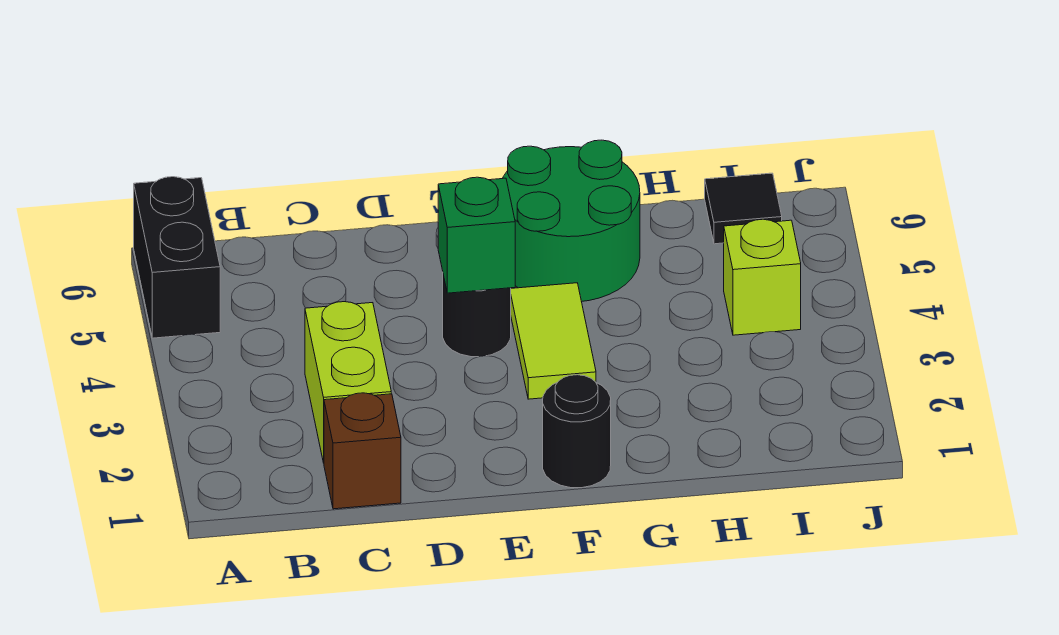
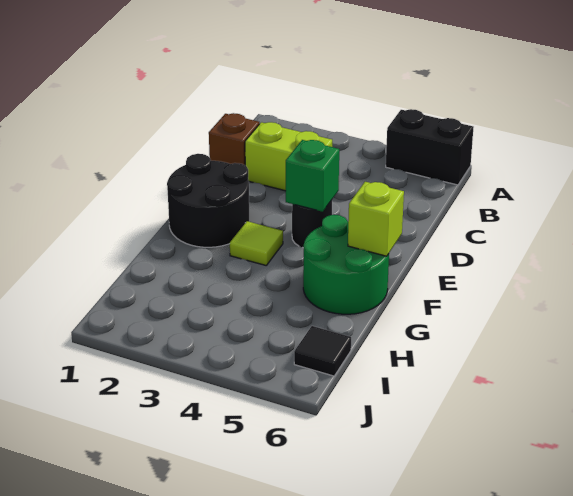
black 1x1 round brick [543,375,611,488] -> black 2x2 round brick [167,154,249,247]
lime 1x2 tile [511,283,596,399] -> lime 1x1 tile [230,221,283,265]
lime 1x1 brick [724,219,801,335] -> lime 1x1 brick moved to [348,182,404,256]

